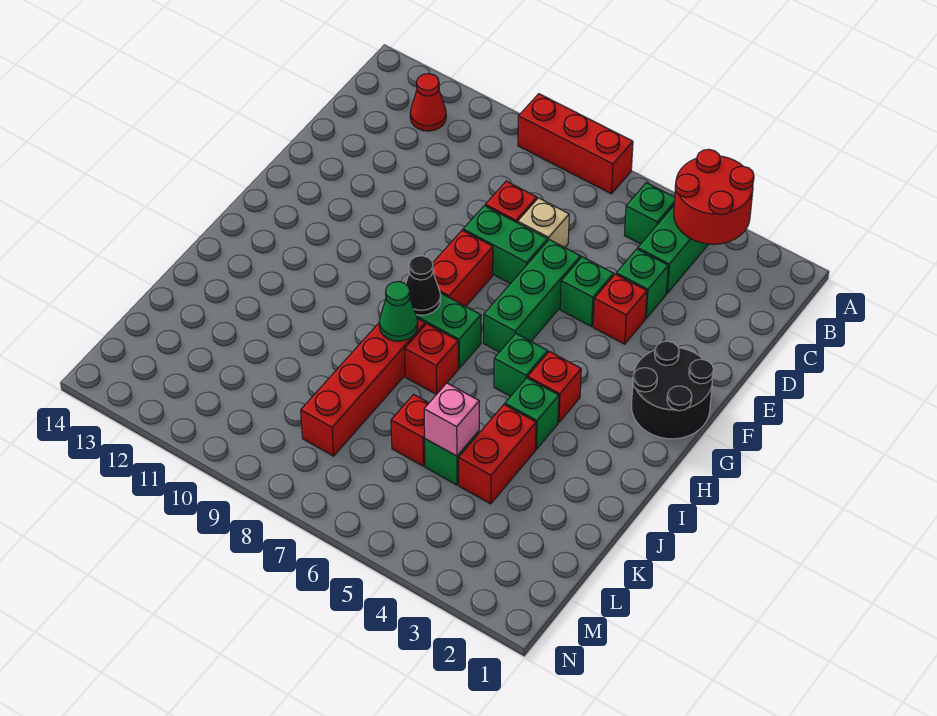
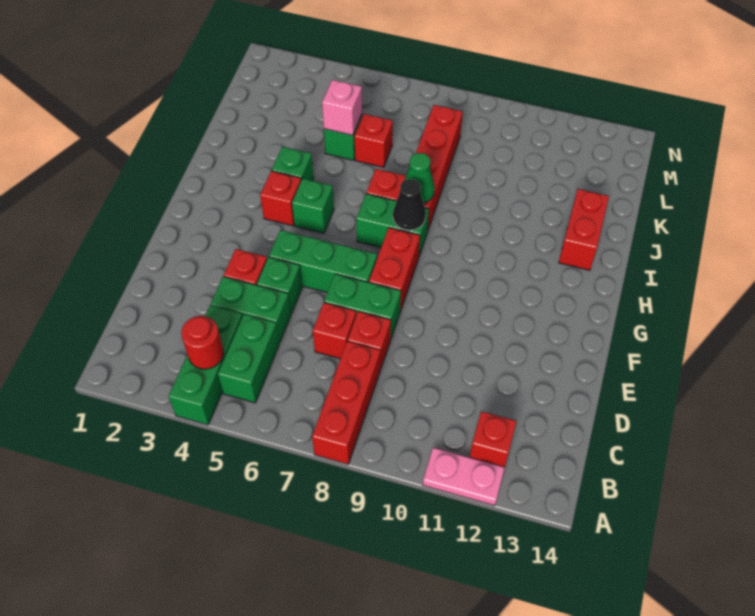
red 2x2 round brick [674,149,754,244] -> red 1x1 round brick [181,316,224,369]
red 1x3 brick [518,94,633,194] -> red 1x3 brick turned to [312,341,380,464]
none -> pink 1x2 plate [423,448,505,506]
green 1x1 brick [624,183,675,244] -> green 1x2 brick [218,314,279,403]
red 1x1 cone [410,74,446,131] -> red 1x1 brick [470,411,517,467]
green 1x1 brick [616,249,668,319] -> green 1x2 brick [211,277,291,343]
tan 1x1 brick [518,198,569,247] -> red 1x1 brick [313,303,356,359]
green 1x3 brick [483,240,581,352] -> green 1x3 brick turned to [269,230,377,293]
black 2x2 round brick [632,341,714,439] -> none
red 1x2 brick [459,405,536,504] -> red 1x2 brick moved to [559,189,609,270]

